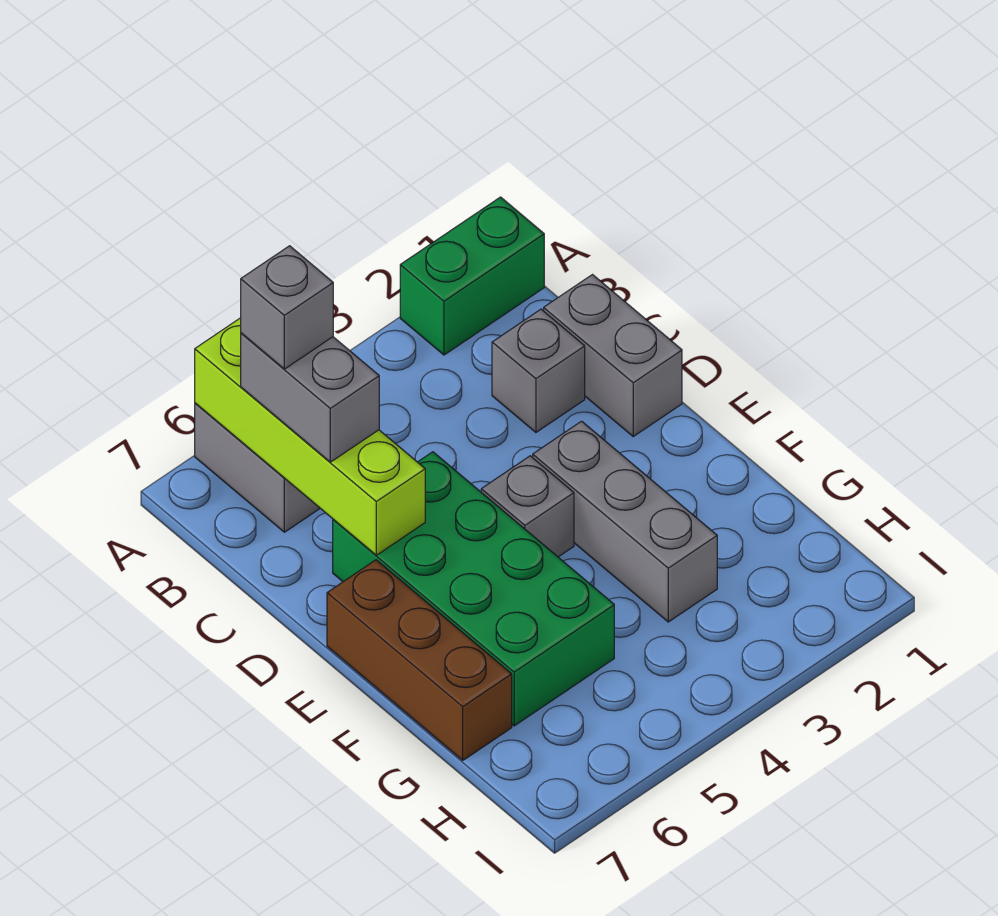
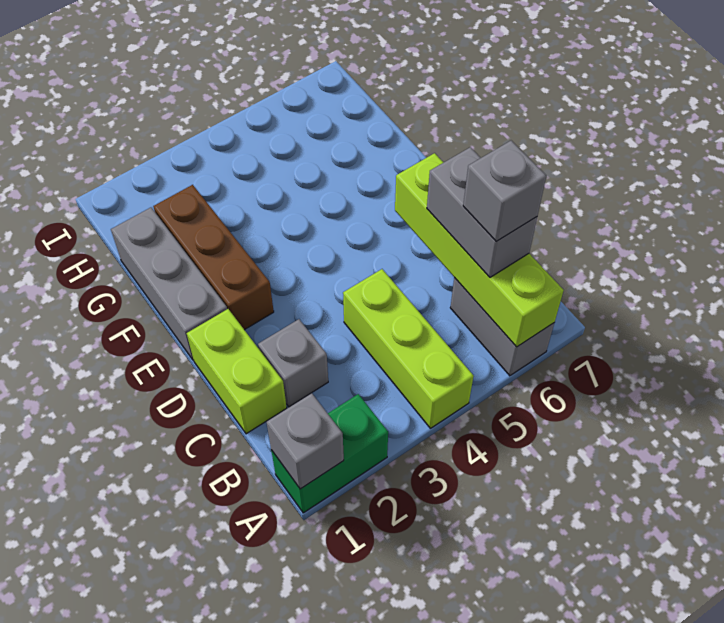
none -> lime 1x3 brick [343,269,474,428]
grey 1x2 brick [544,275,682,436] -> lime 1x2 brick [187,309,287,434]
green 2x4 brick [333,452,614,726] -> none
grey 1x3 brick [533,421,717,622] -> grey 1x3 brick moved to [111,208,227,360]
grey 1x1 brick [481,456,574,557] -> grey 1x1 brick moved to [266,393,344,489]
brown 1x3 brick [327,560,512,760] -> brown 1x3 brick moved to [153,185,274,330]

